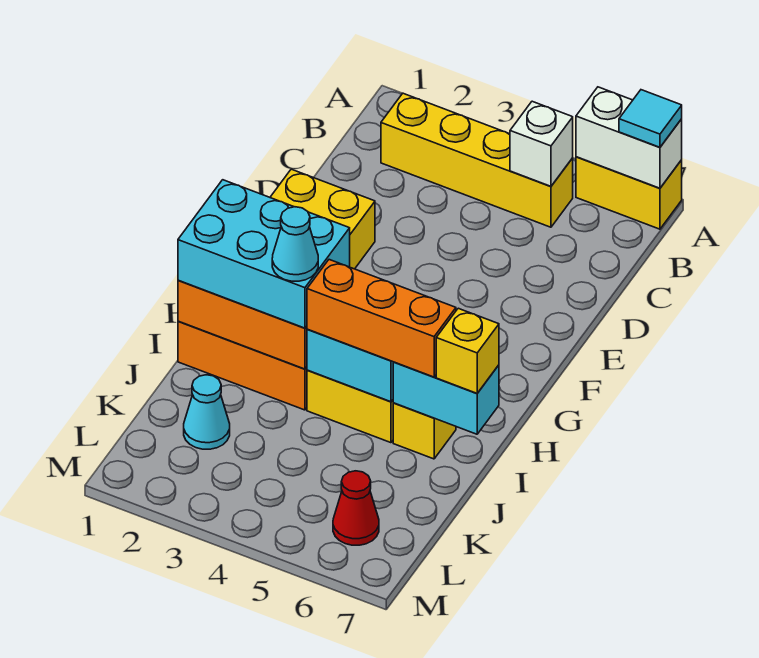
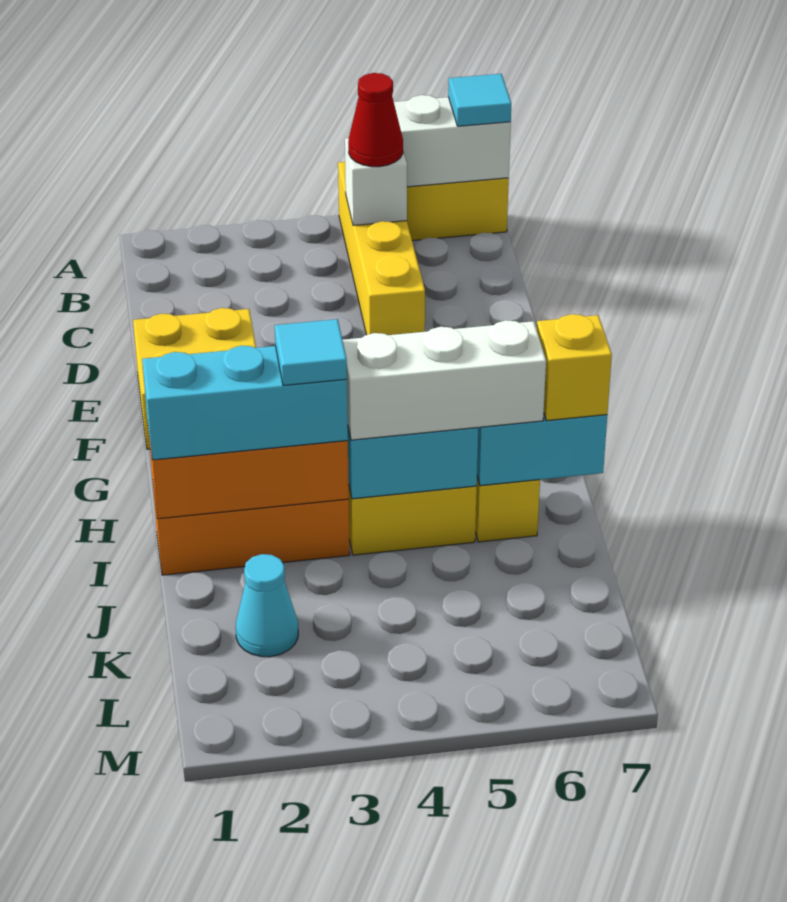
yellow 1x4 brick [381,93,573,227] -> yellow 1x4 brick turned to [338,162,425,335]
cyan 2x3 brick [178,180,350,328] -> cyan 1x3 brick [142,346,348,460]
cyan 1x1 cone [272,207,318,281] -> cyan 1x1 tile [275,319,347,386]
orange 1x3 brick [307,260,456,377] -> white 1x3 brick [343,320,546,440]
red 1x1 cone [333,471,379,545] -> red 1x1 cone moved to [348,73,403,167]

